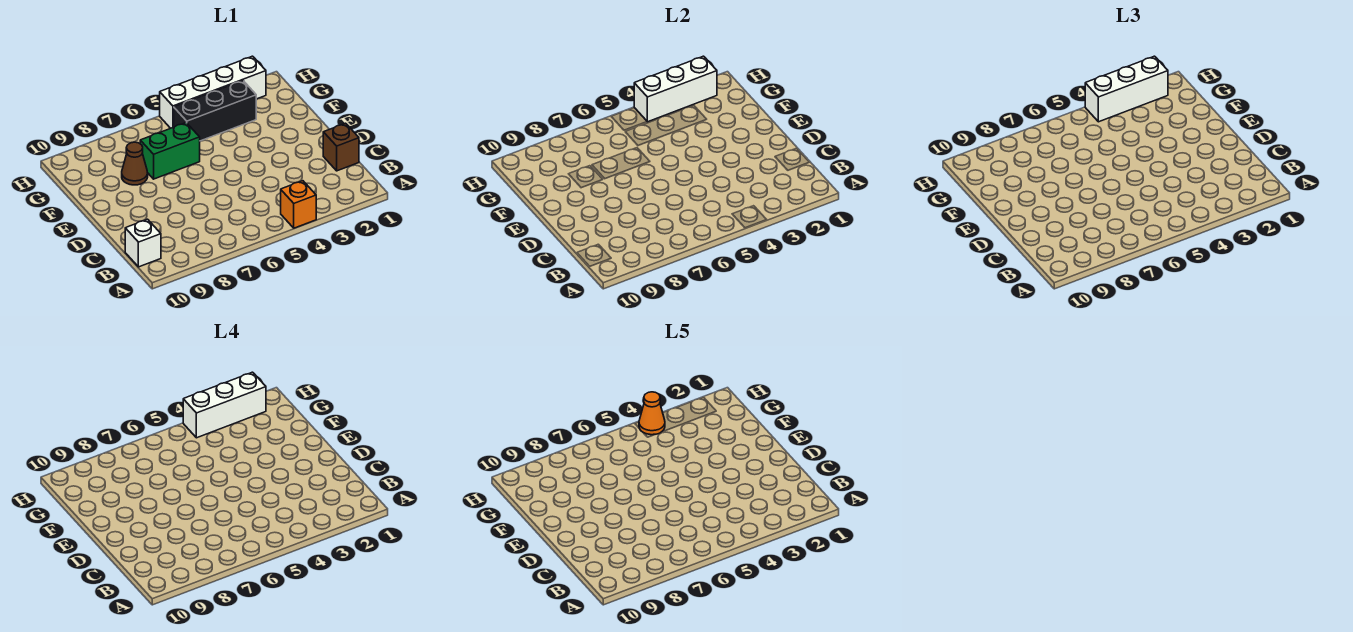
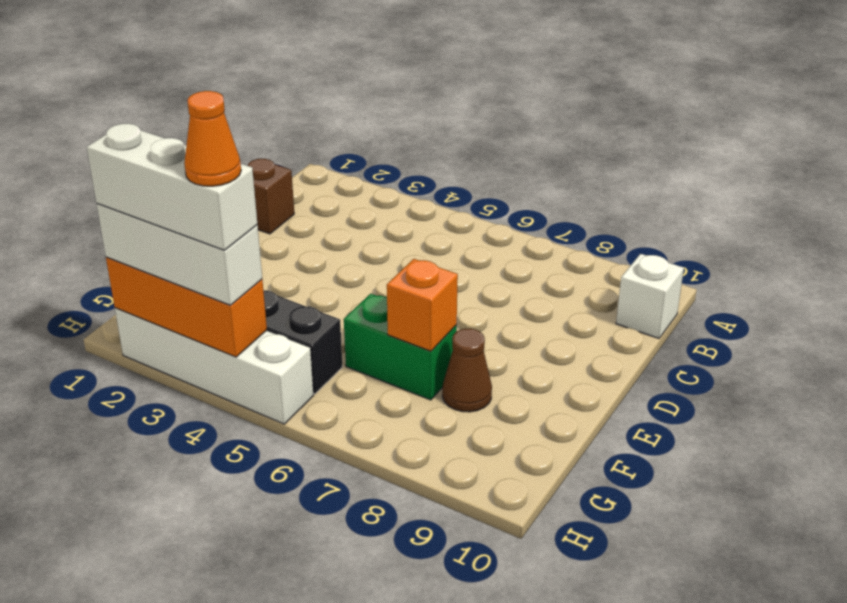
orange 1x1 brick [281,181,316,228] -> orange 1x1 brick moved to [387,259,458,351]
white 1x3 brick [634,56,717,122] -> orange 1x3 brick [106,257,267,357]

